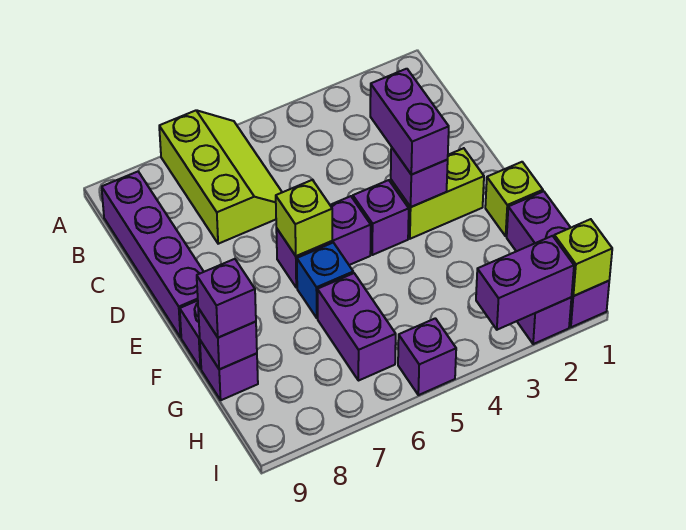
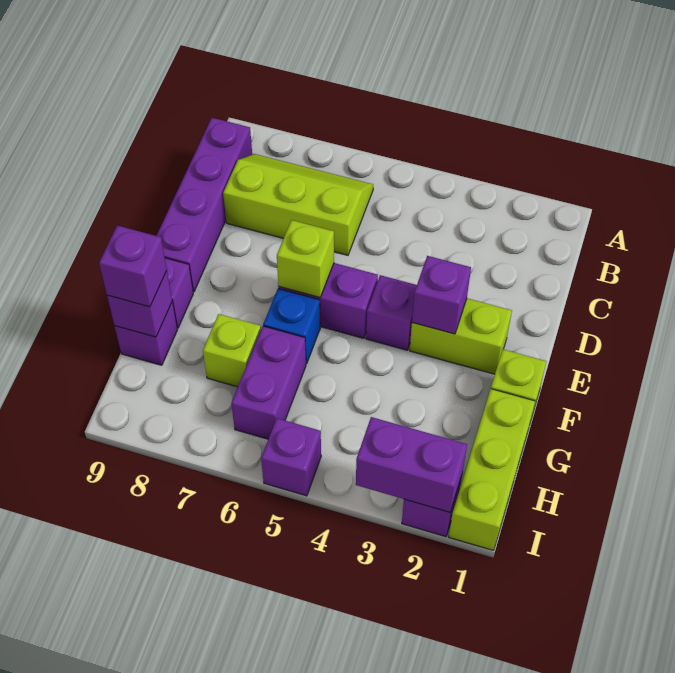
lime 2x3 slope [159,110,282,244] -> lime 2x3 slope turned to [223,154,373,255]
purple 1x2 brick [370,69,449,175] -> none
purple 1x3 brick [507,191,609,327] -> lime 1x3 brick [449,389,535,551]
lime 1x1 brick [554,219,612,296] -> lime 1x1 brick moved to [203,314,261,387]

